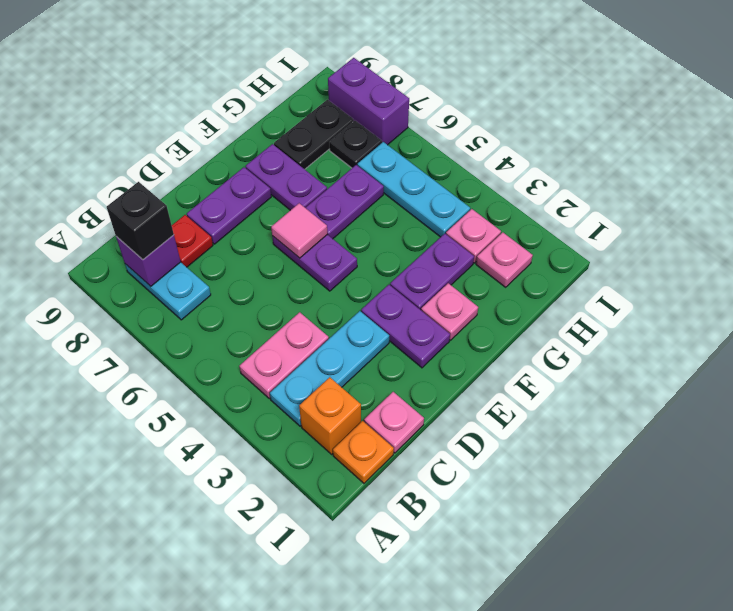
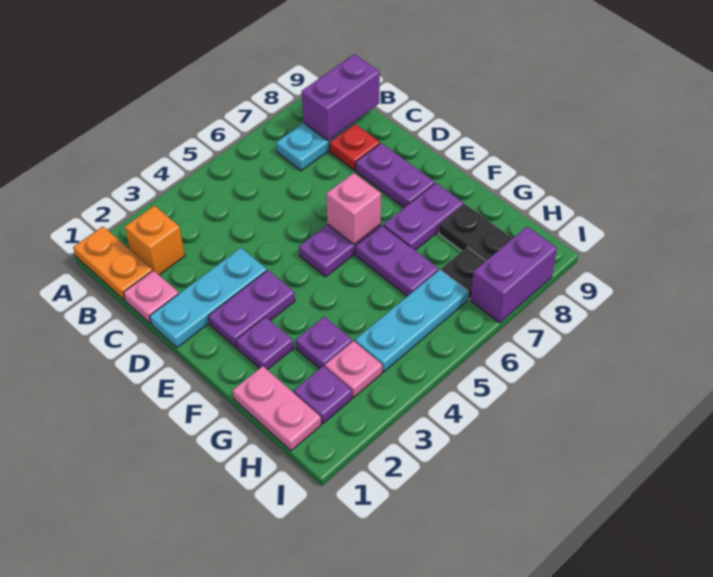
orange 1x1 plate [333,421,394,483] -> orange 1x2 plate [73,226,152,300]
cyan 1x3 plate [270,311,389,426] -> cyan 1x3 plate turned to [150,248,267,348]
pink 1x2 plate [239,312,329,399] -> pink 1x2 plate moved to [232,366,321,451]
purple 1x1 brick [116,235,181,286] -> purple 1x2 brick [301,54,380,141]
black 1x1 brick [107,182,174,259] -> none
pink 1x1 tile [271,203,327,258] -> pink 1x1 brick [326,173,381,244]
pink 1x1 plate [421,283,478,340] -> purple 1x1 plate [236,317,293,370]
purple 1x2 plate [390,234,474,310] -> purple 1x1 plate [295,317,352,369]
pink 1x1 plate [476,232,533,287] -> purple 1x1 plate [294,366,352,424]

